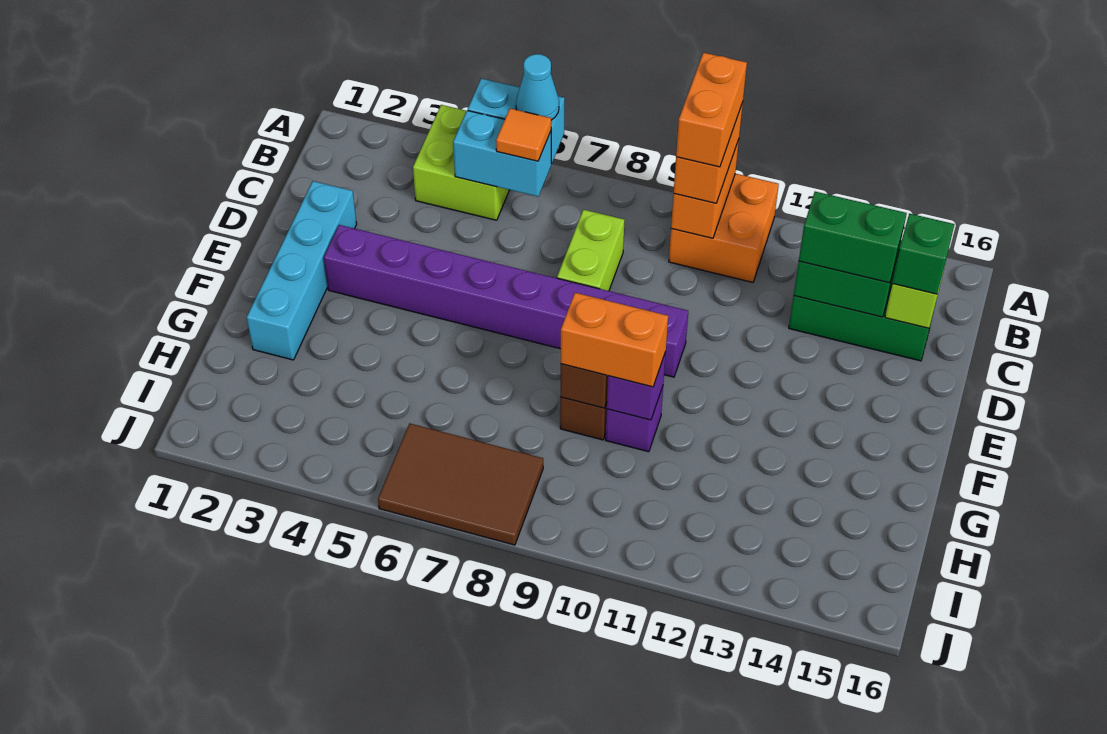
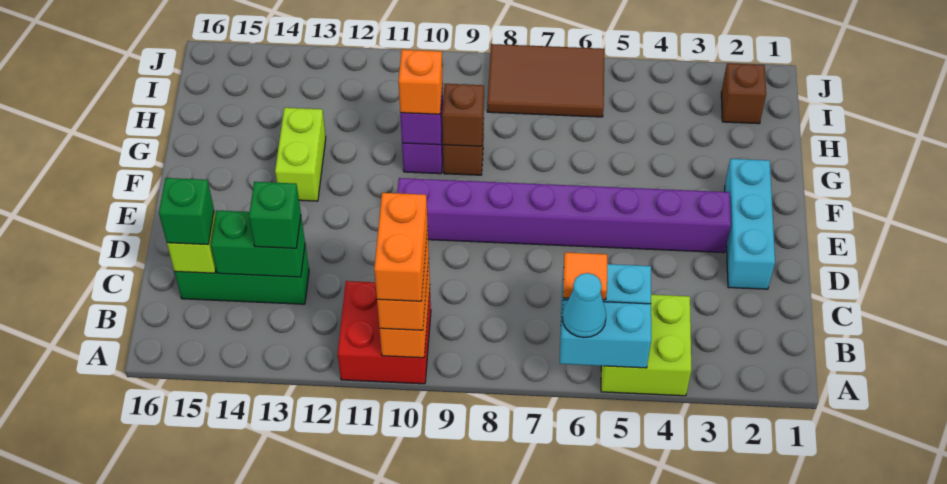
orange 2x2 brick [669,174,779,282] -> red 2x2 brick [338,281,431,384]
lime 1x2 brick [557,210,624,291] -> lime 1x2 brick moved to [275,108,326,201]
green 1x2 brick [799,192,907,283] -> green 1x1 brick [249,182,301,248]
cyan 1x4 brick [247,181,357,360] -> cyan 1x3 brick [725,159,775,289]
orange 1x2 brick [561,293,668,387] -> orange 1x1 brick [398,50,443,114]
none -> brown 1x1 brick [721,63,766,124]

